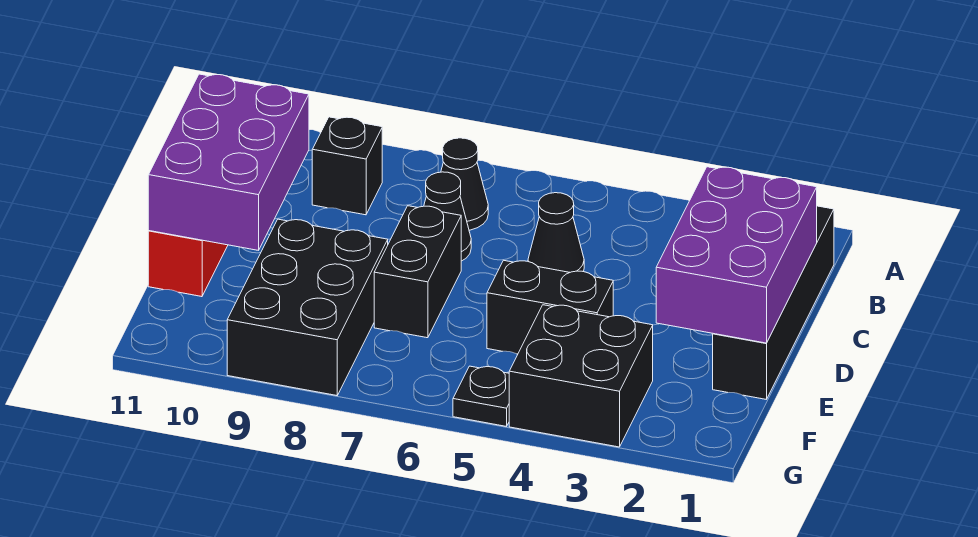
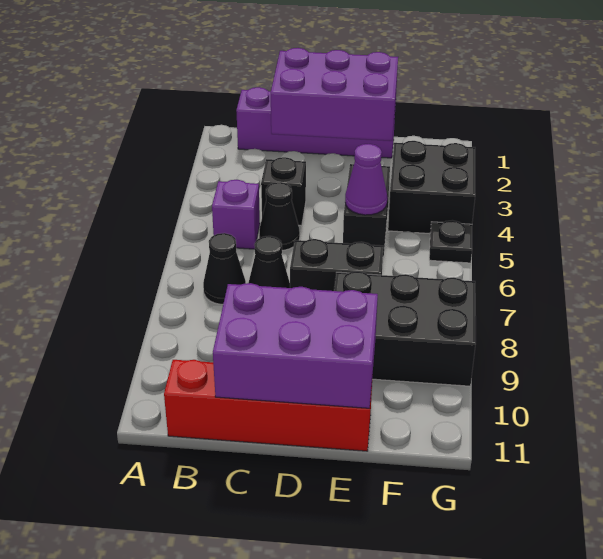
black 1x4 brick [713,206,834,399] -> purple 1x4 brick [236,87,396,158]
none -> purple 1x1 brick [212,180,260,249]
black 1x1 brick [312,117,382,215] -> black 1x1 brick moved to [261,157,306,226]
none -> purple 1x1 cone [345,144,387,215]

